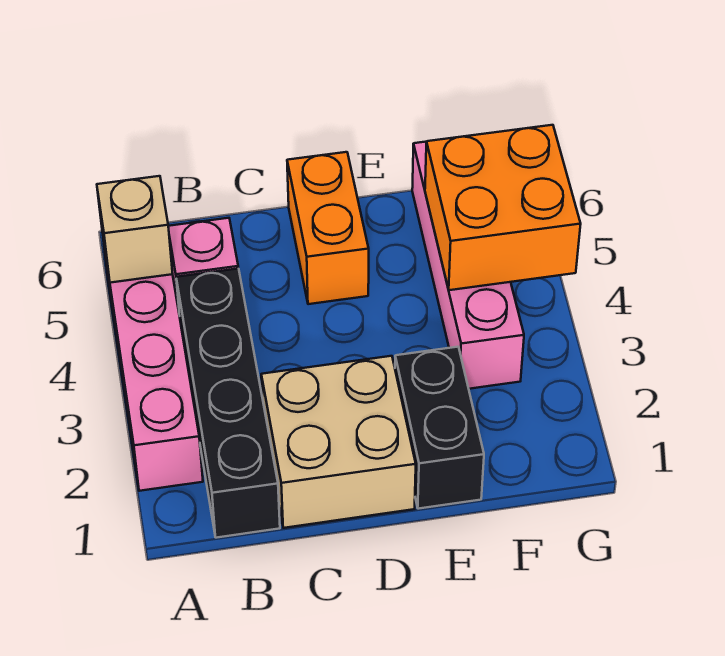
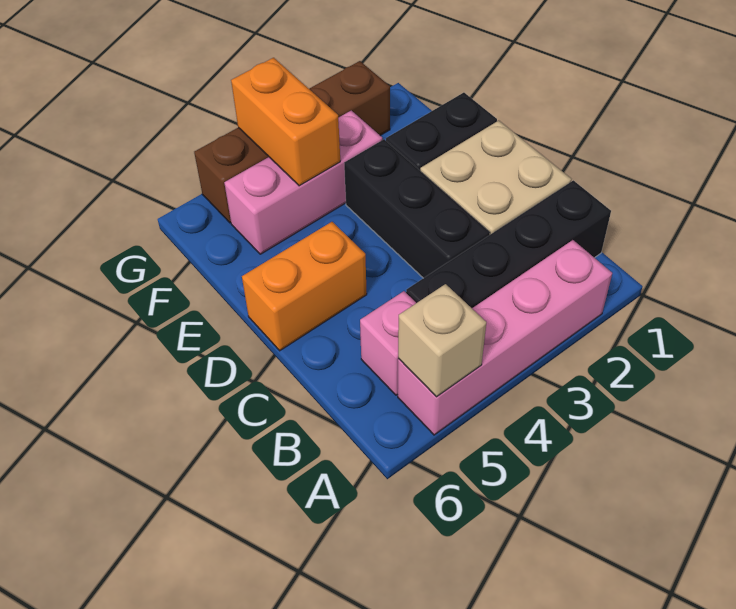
none -> black 1x3 brick [344,139,490,278]
pink 1x4 brick [412,142,524,389] -> pink 1x3 brick [224,110,383,254]
orange 2x2 brick [425,125,581,290] -> orange 1x2 brick [231,58,340,186]
none -> brown 1x4 brick [194,61,390,223]

